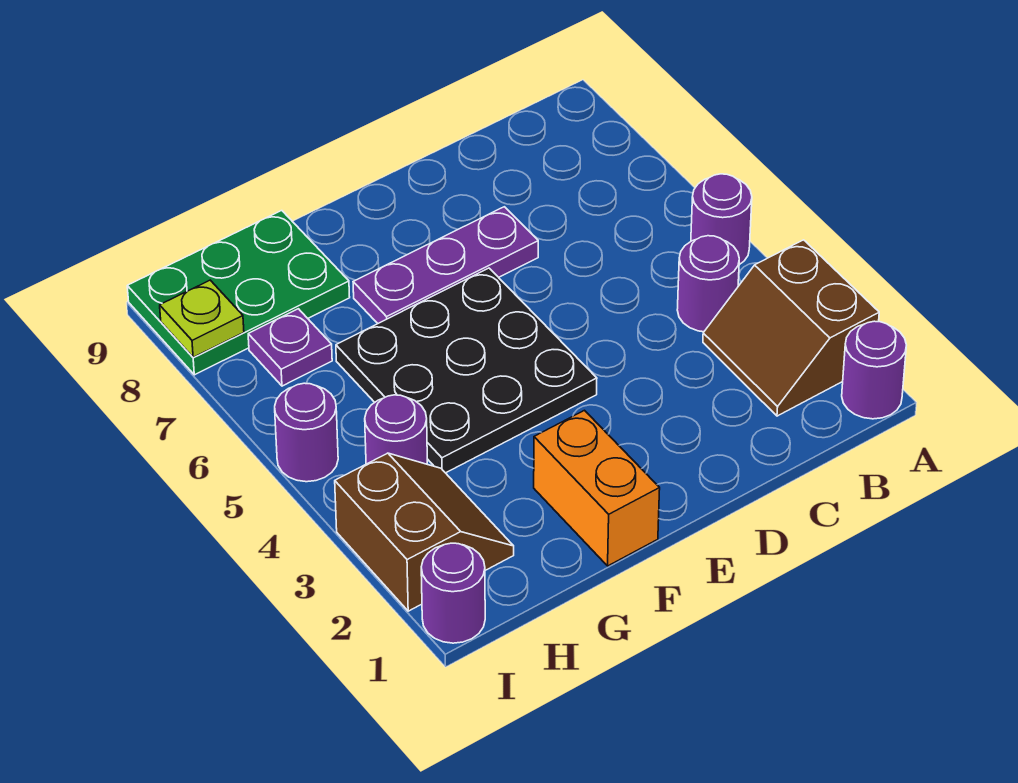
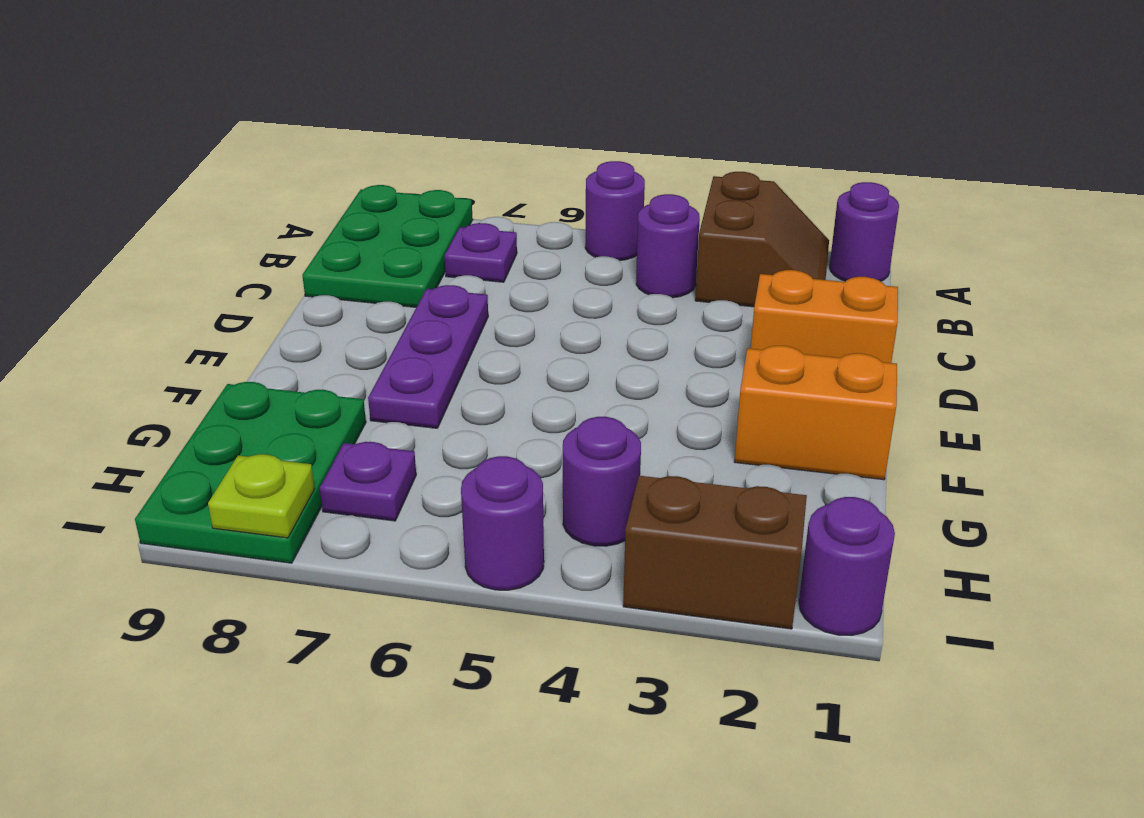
brown 2x2 slope [703,240,879,416] -> brown 2x2 slope turned to [695,172,829,307]
none -> green 2x3 plate [302,185,473,307]
none -> purple 1x1 plate [444,223,517,282]
none -> orange 1x2 brick [751,270,898,363]
black 3x3 plate [336,268,597,473] -> none

